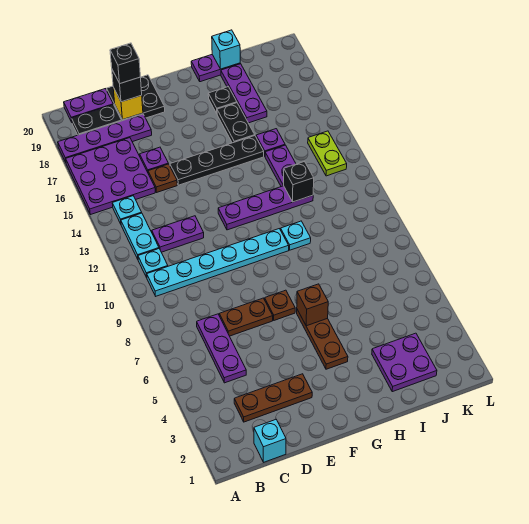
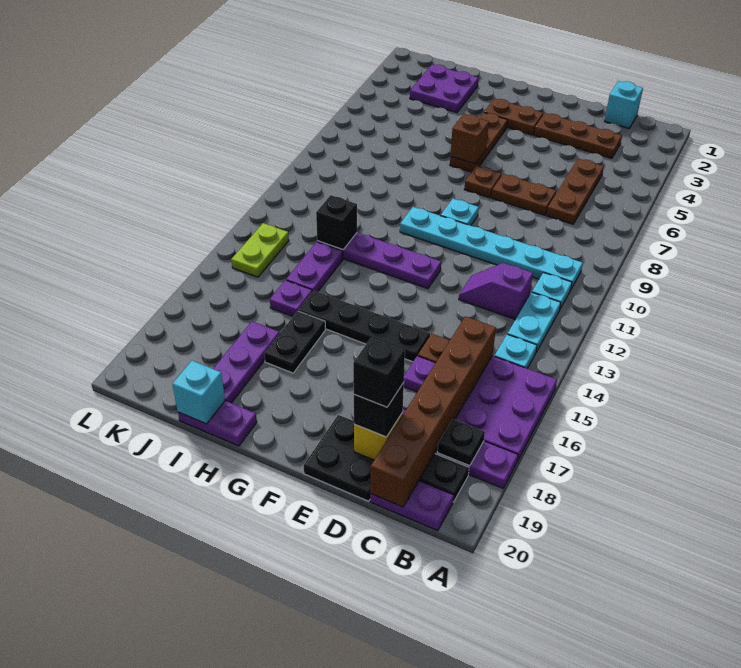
purple 1x3 plate [197,314,246,383] -> brown 1x3 plate [547,159,604,224]
purple 1x2 plate [152,216,204,252] -> purple 1x2 slope [459,263,533,320]
none -> brown 1x6 brick [370,316,496,507]
none -> brown 1x2 plate [484,99,543,135]
cyan 1x1 plate [281,221,311,250] -> cyan 1x1 plate moved to [441,199,479,226]
black 1x1 plate [208,87,237,113] -> black 1x1 plate moved to [437,419,485,466]

